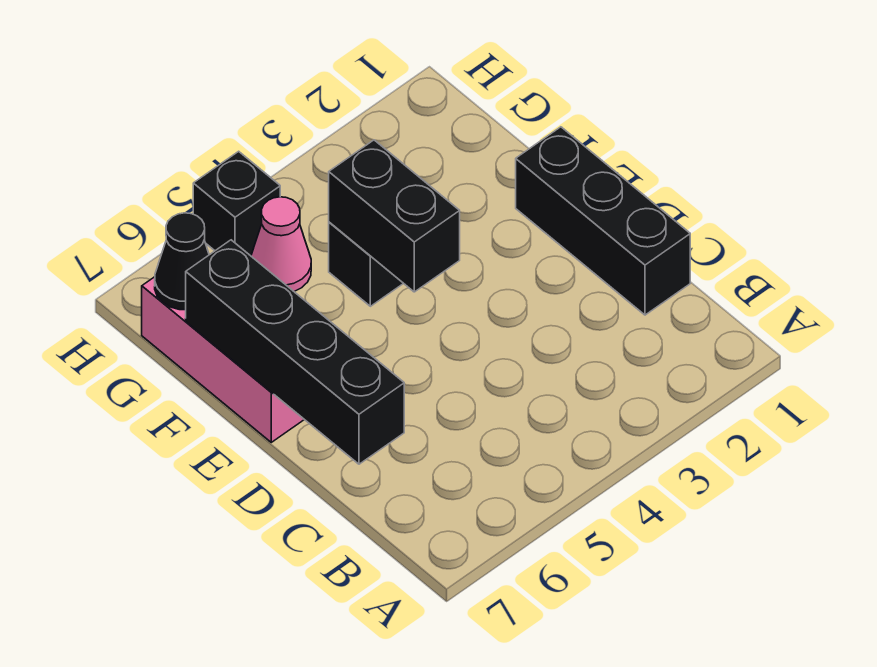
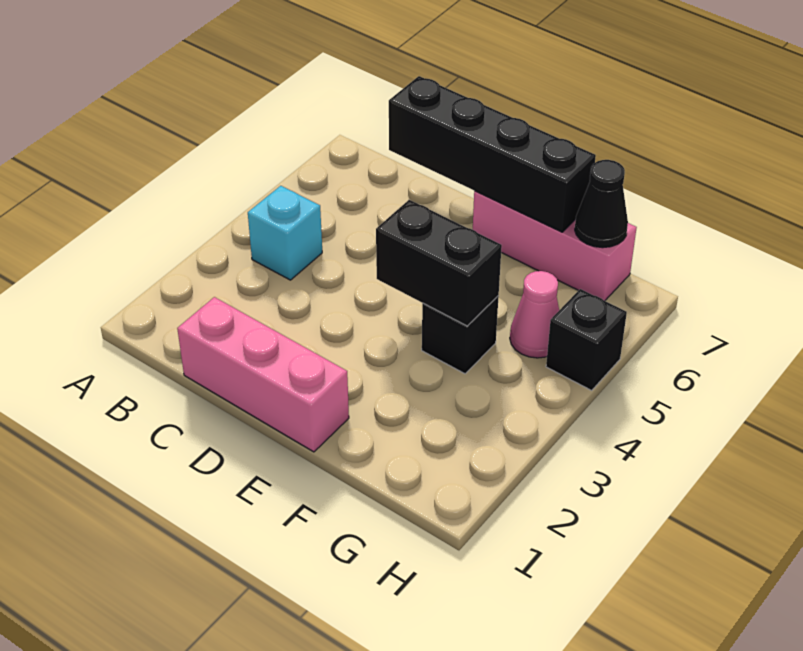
none -> cyan 1x1 brick [248,186,322,280]
black 1x3 brick [516,127,690,315] -> pink 1x3 brick [177,297,349,452]

